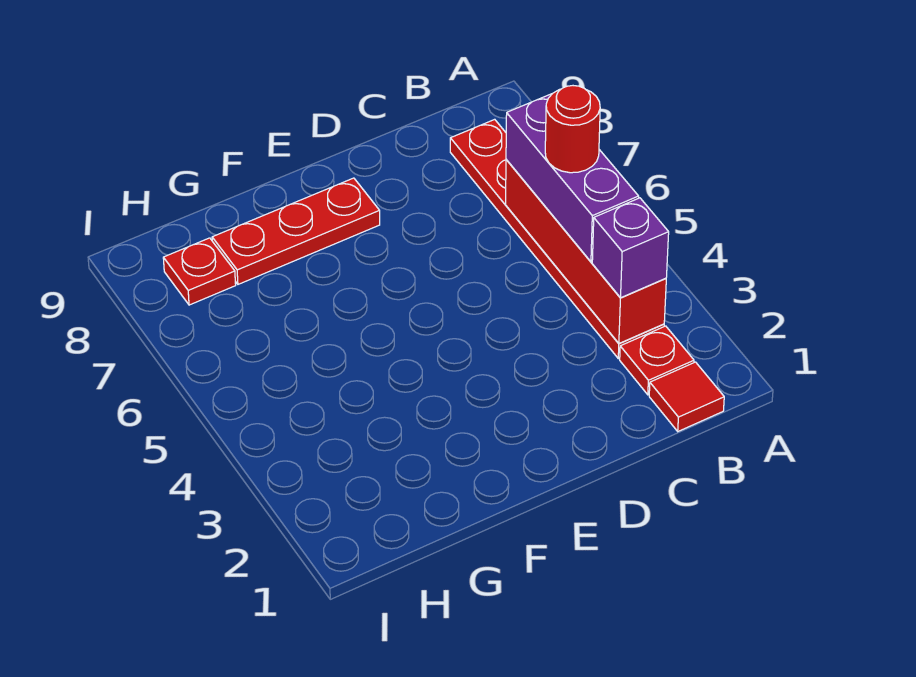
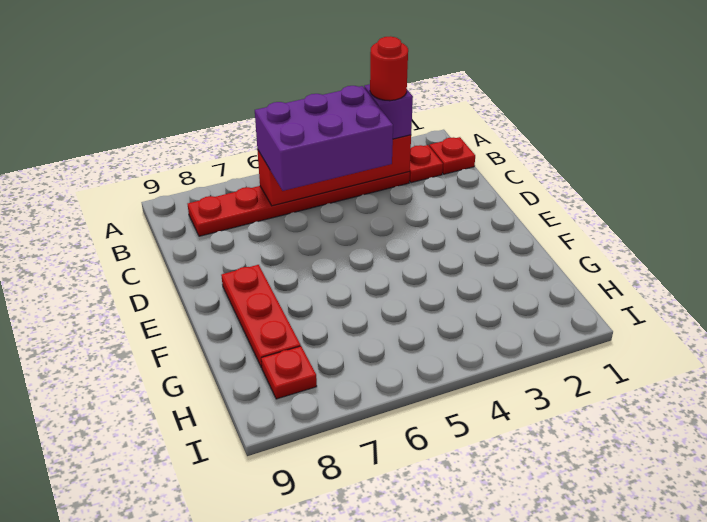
red 1x1 tile [649,362,724,431] -> red 1x1 plate [429,137,475,174]
purple 1x3 brick [506,94,639,262] -> purple 2x3 brick [255,86,393,191]
red 1x1 round brick [545,86,600,173] -> red 1x1 round brick moved to [370,36,408,101]

